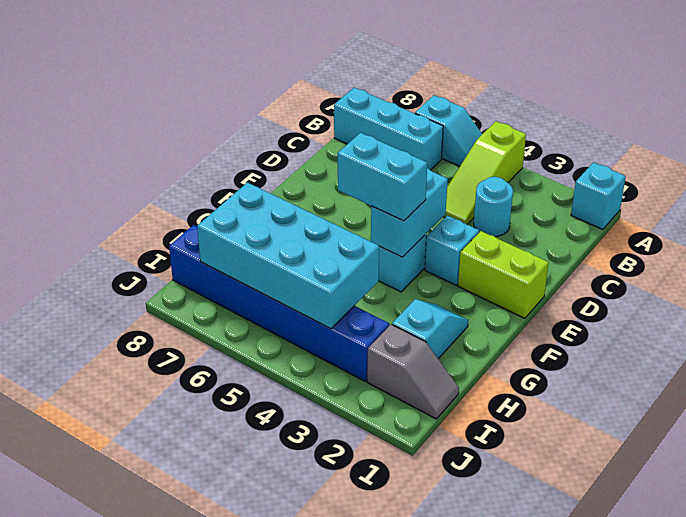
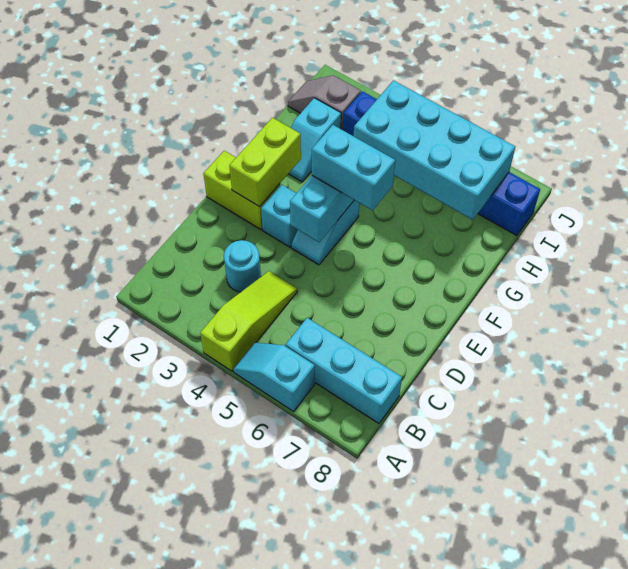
cyan 1x1 brick [571,162,626,230] -> none
none -> lime 1x2 brick [229,118,301,207]

